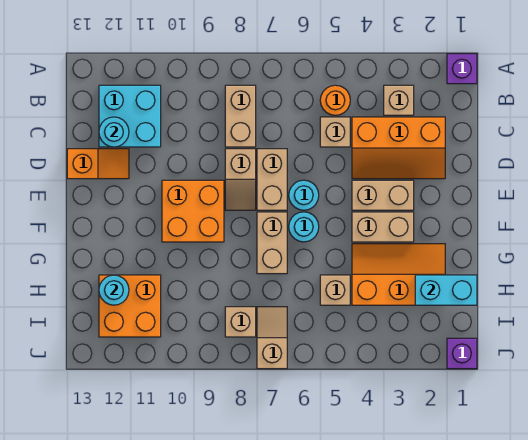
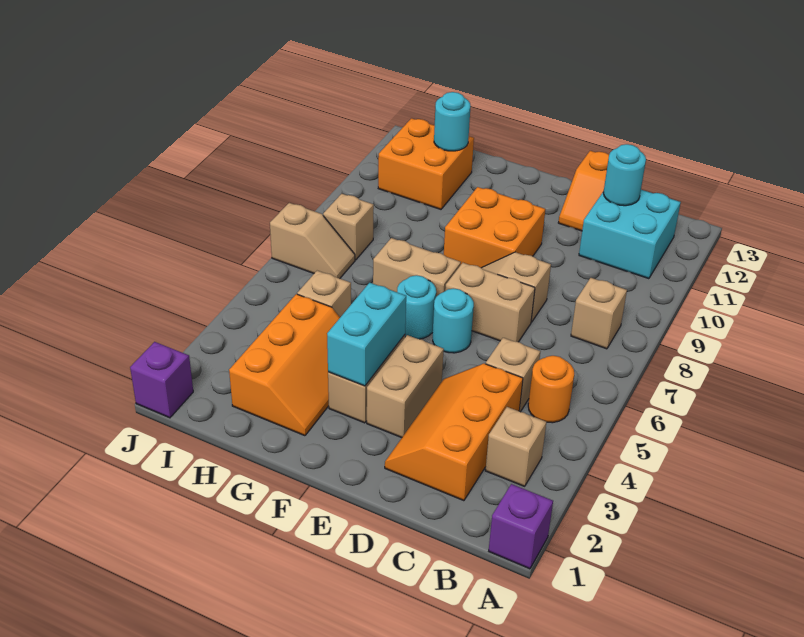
tan 1x2 brick [225,85,256,147] -> tan 1x1 brick [571,278,627,349]
cyan 1x2 brick [415,275,477,305] -> cyan 1x2 brick moved to [327,283,406,386]

